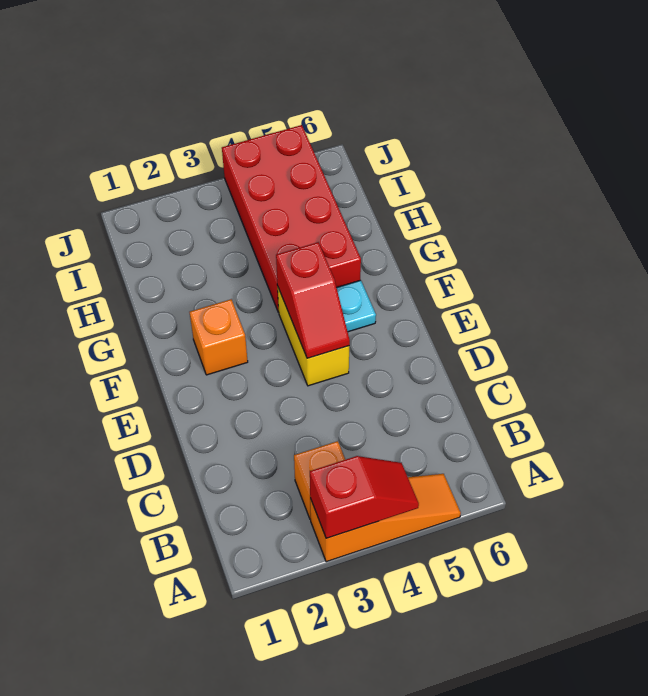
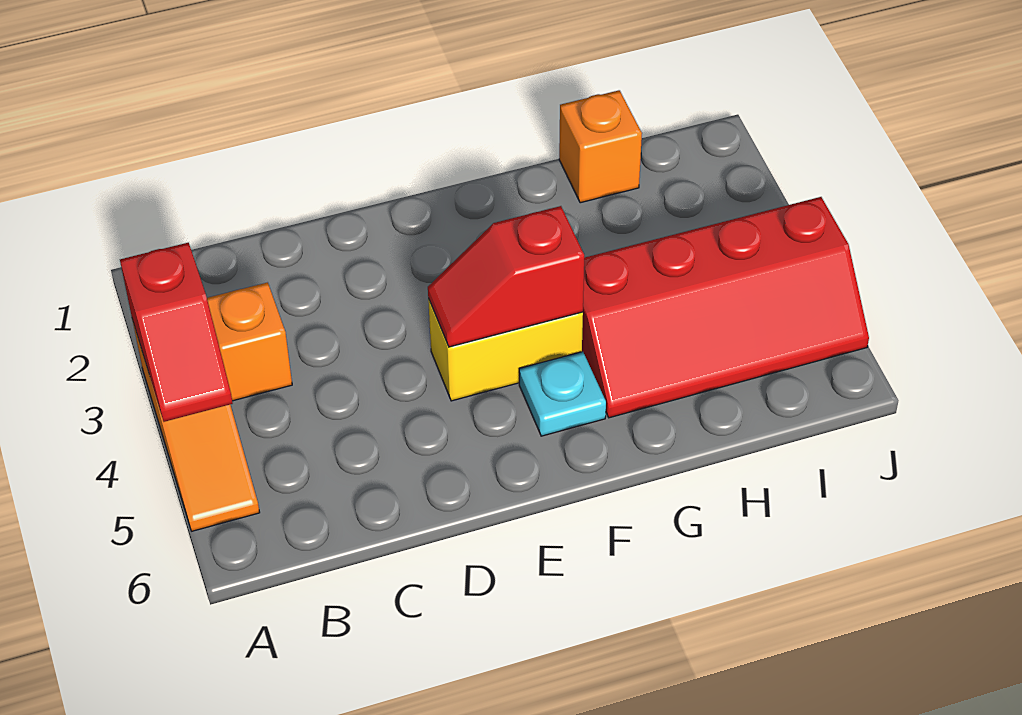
orange 1x1 brick [190,299,248,375] -> orange 1x1 brick moved to [559,90,642,203]
red 2x4 brick [222,125,361,312] -> red 2x4 slope [582,197,869,418]

